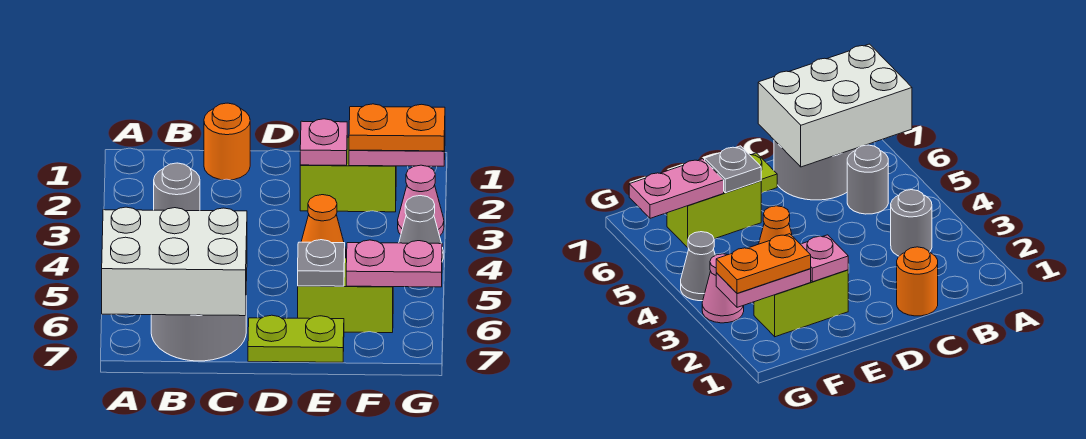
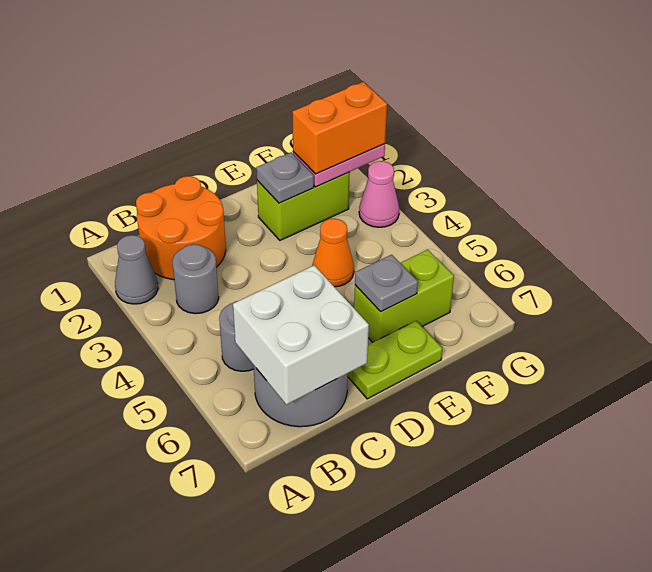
white 2x3 brick [102,207,247,316] -> white 2x2 brick [233,265,369,405]
orange 1x1 round brick [204,103,250,180] -> orange 2x2 round brick [136,176,226,280]
pink 1x1 plate [300,119,347,165] -> grey 1x1 plate [256,152,314,203]
orange 1x2 plate [349,104,445,151] -> orange 1x2 brick [292,82,387,174]
pink 1x2 plate [346,240,442,287] -> none
grey 1x1 cone [399,196,443,261] -> grey 1x1 cone moved to [115,235,158,304]

